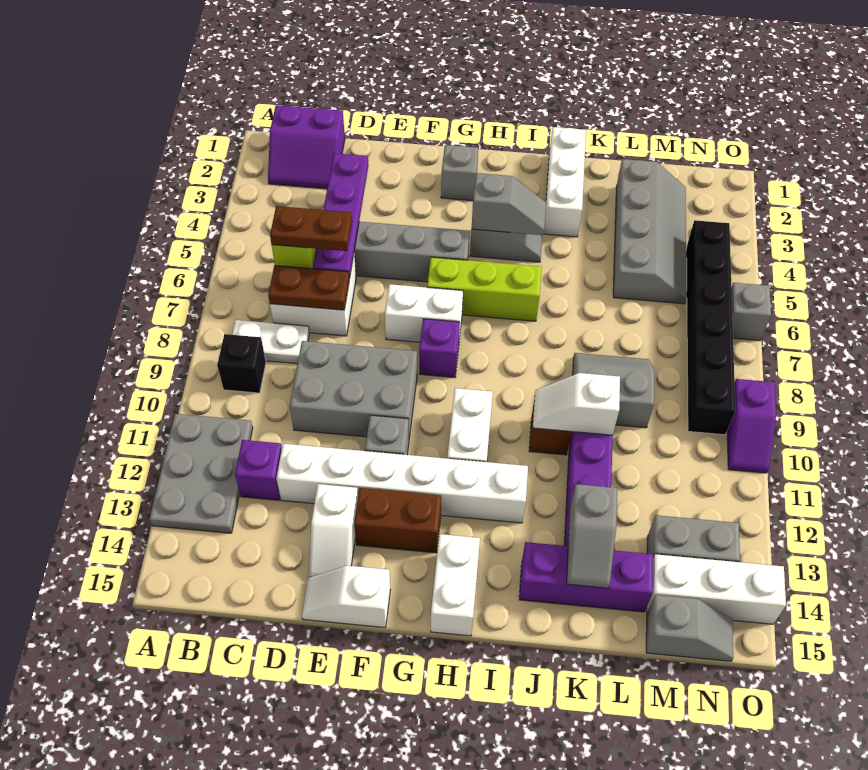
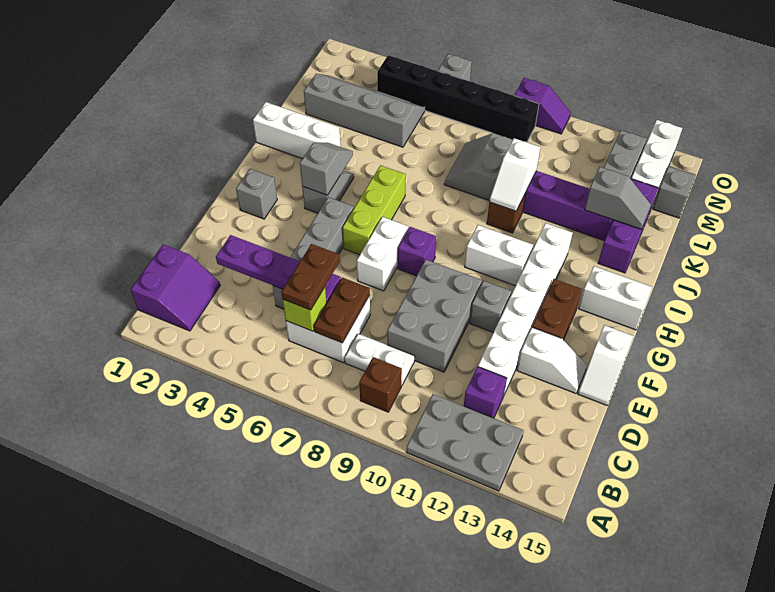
white 1x2 plate [232,320,309,364] -> white 1x2 plate turned to [345,334,415,386]
black 1x1 brick [217,334,266,393] -> brown 1x1 brick [359,357,402,412]

